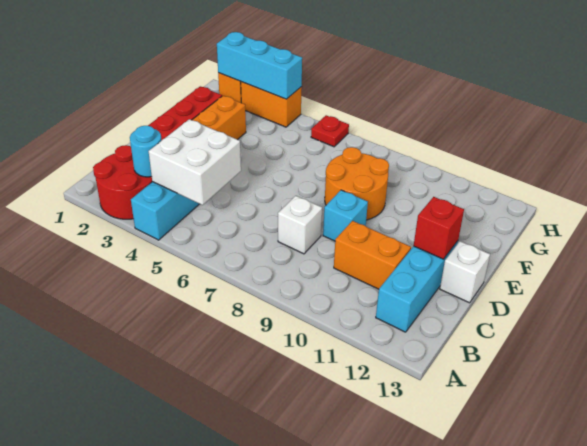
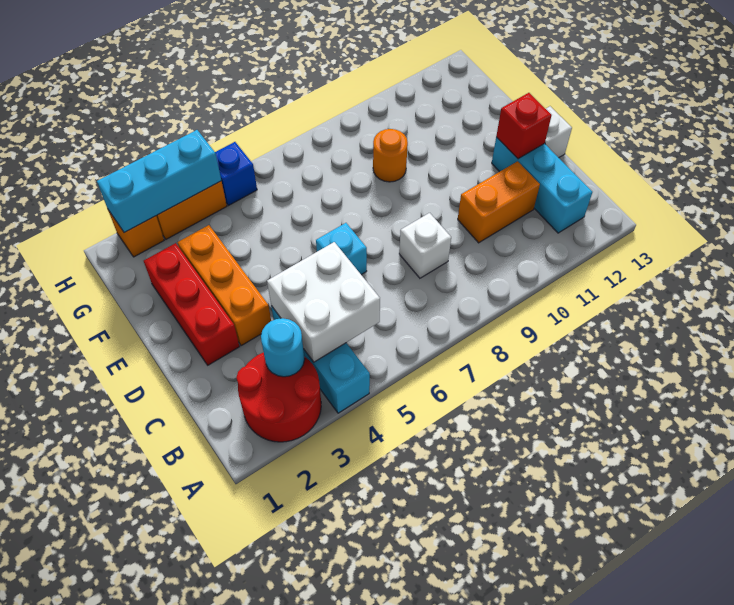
cyan 1x1 brick [323,190,368,241] -> cyan 1x1 brick moved to [316,223,367,275]
orange 2x2 round brick [325,147,389,220] -> orange 1x1 round brick [373,129,408,182]
none -> blue 1x1 brick [215,142,257,206]
red 1x1 plate [311,115,349,147] -> none

